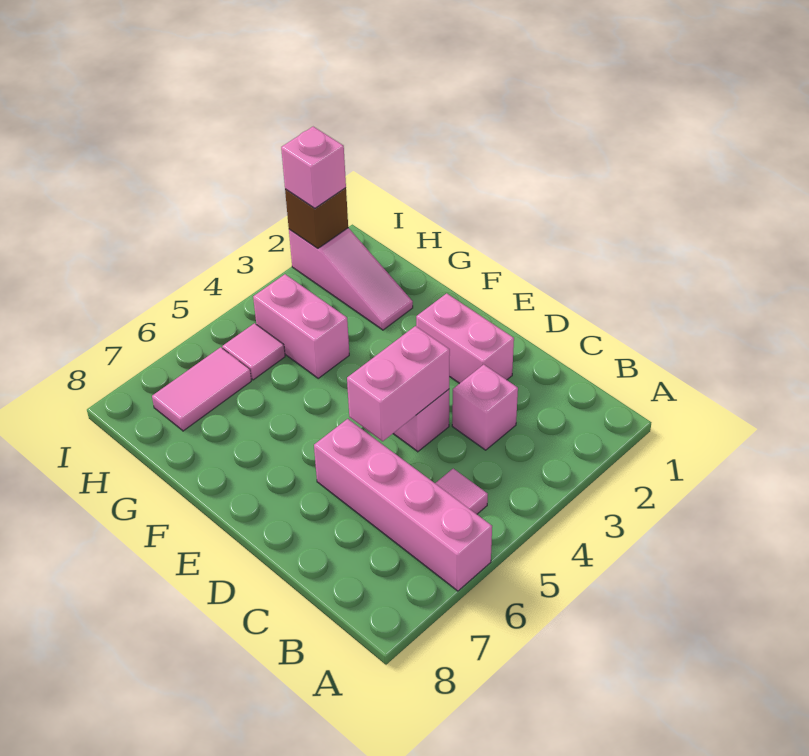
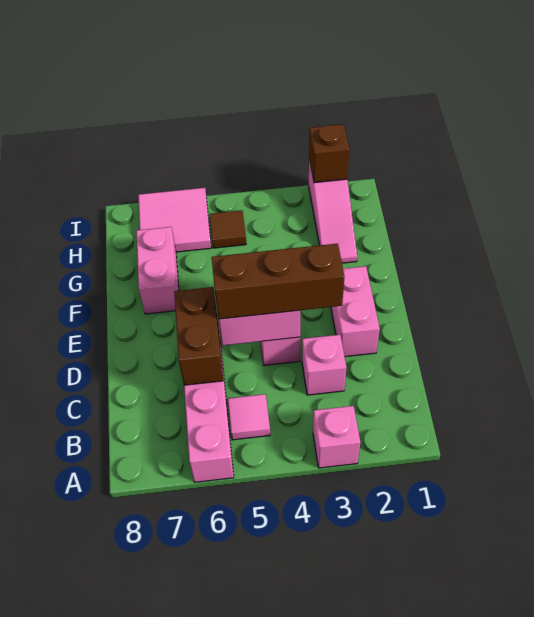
none -> brown 1x2 brick [174,287,223,385]
none -> brown 1x3 brick [212,244,344,319]
pink 1x2 brick [253,274,349,378] -> pink 1x2 brick moved to [136,227,179,314]
pink 1x1 tile [222,323,285,380] -> brown 1x1 tile [210,210,246,248]
pink 1x2 tile [152,347,251,431] -> pink 2x2 tile [138,188,211,252]
pink 1x1 brick [281,127,346,208] -> pink 1x1 brick moved to [313,406,360,468]

